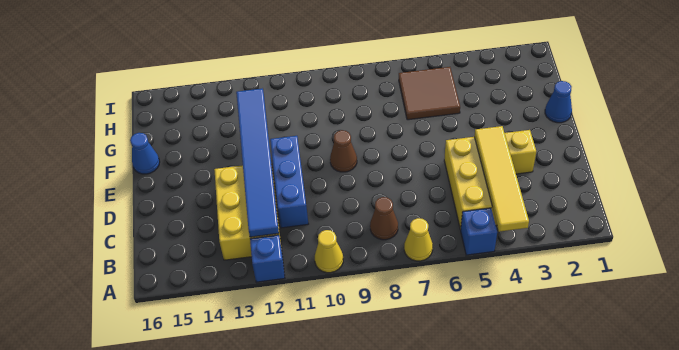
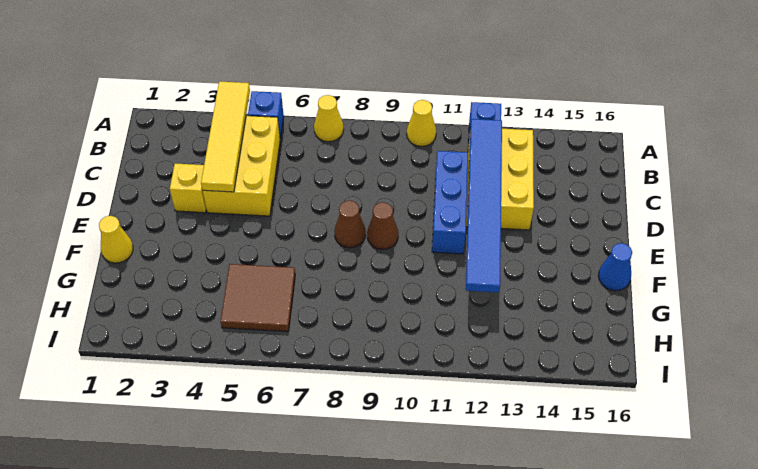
brown 1x1 cone [370,197,398,240] -> brown 1x1 cone moved to [334,201,366,248]
blue 1x1 cone [545,81,572,123] -> yellow 1x1 cone [99,216,133,263]

